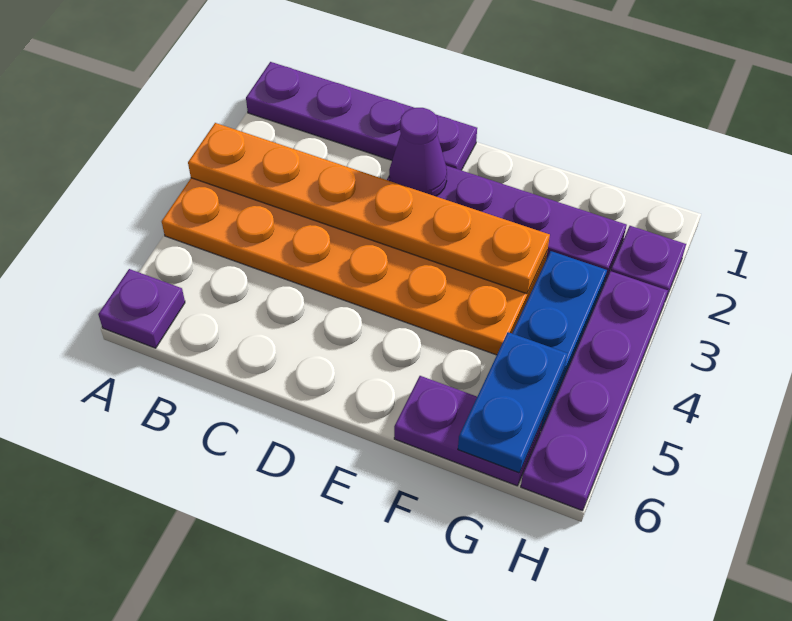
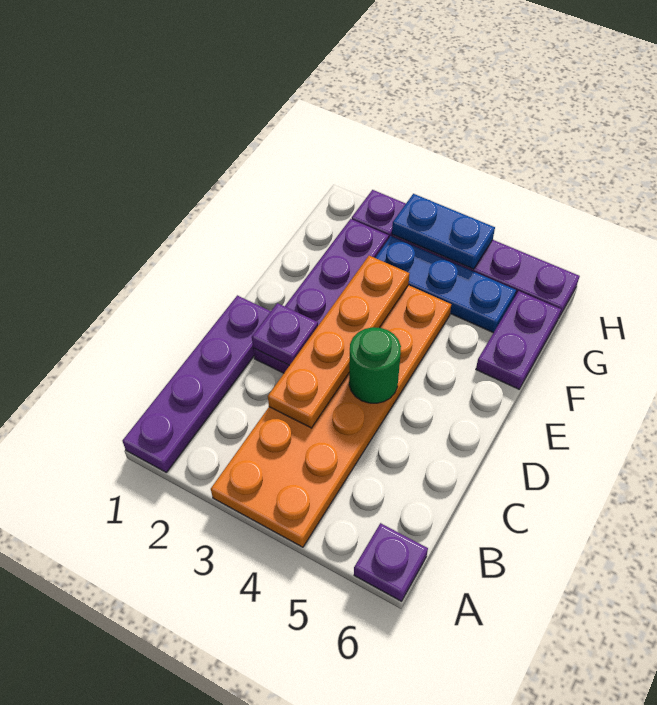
orange 1x6 plate [188,123,550,294] -> orange 1x4 plate [268,256,410,428]
purple 1x1 cone [389,108,447,196] -> purple 1x1 plate [252,303,318,366]
none -> green 1x1 round brick [349,327,401,403]
blue 1x2 plate [458,332,568,473] -> blue 1x2 plate moved to [392,194,495,269]

